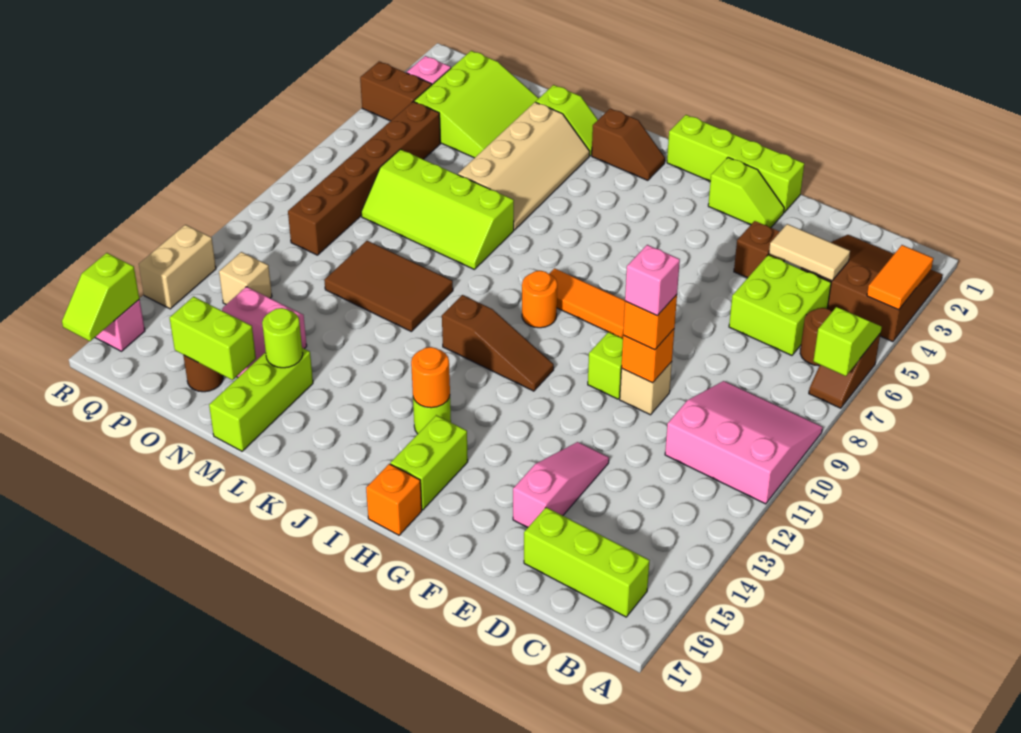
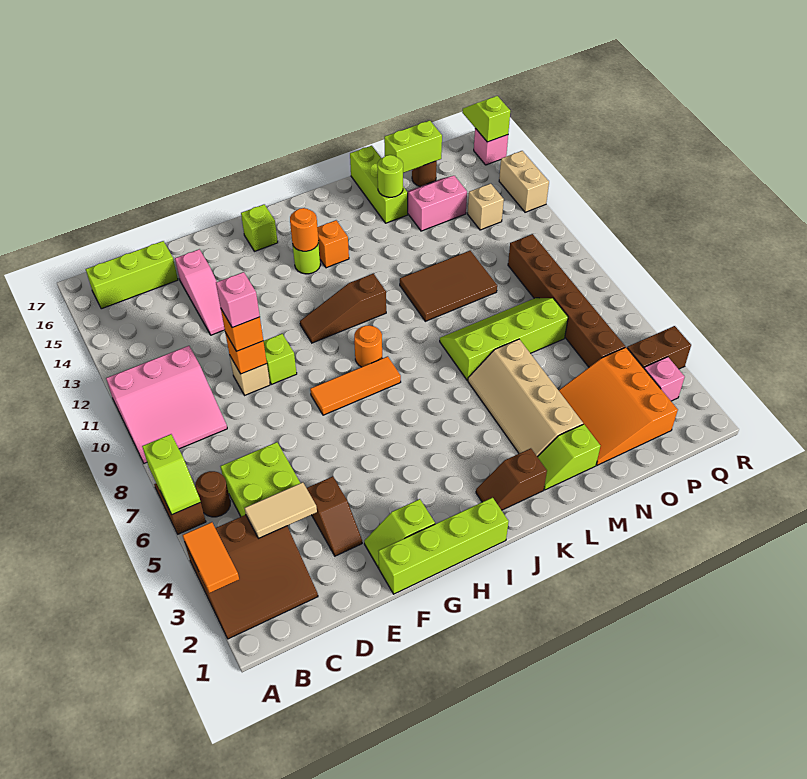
lime 1x2 brick [390,415,468,510] -> lime 1x1 brick [241,204,278,251]
orange 1x1 brick [366,464,422,535] -> orange 1x1 brick moved to [317,220,349,268]
lime 3x3 slope [414,51,539,158] -> orange 3x3 slope [559,347,678,465]

